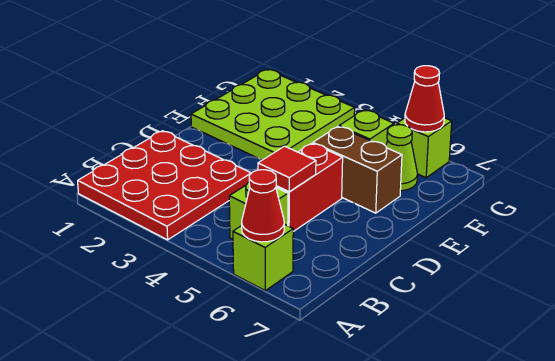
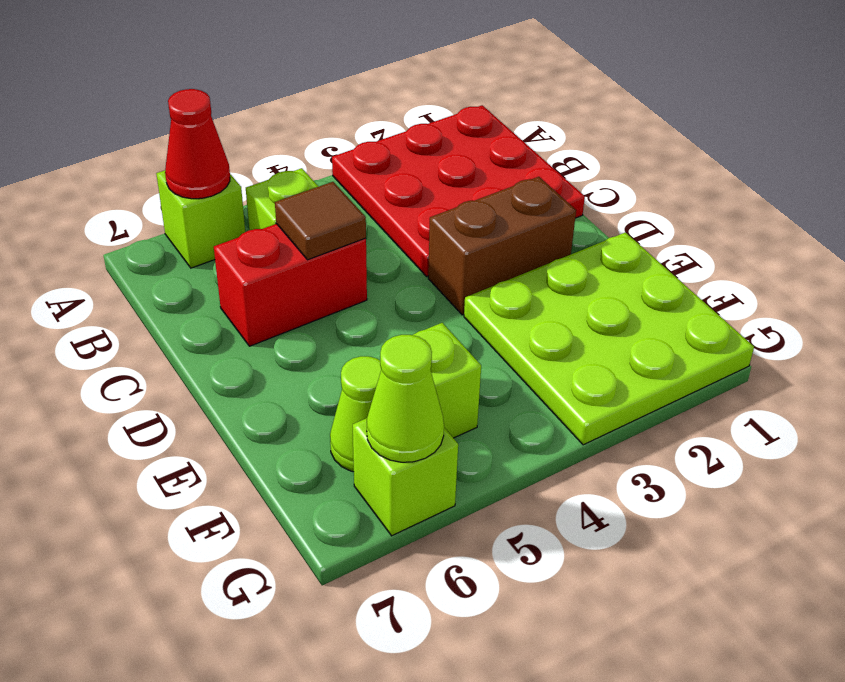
red 1x2 brick [276,143,343,232] -> red 1x2 brick turned to [214,224,367,346]
red 1x1 tile [258,146,316,192] -> brown 1x1 tile [275,182,366,260]
brown 1x2 brick [313,127,402,213] -> brown 1x2 brick moved to [428,177,576,315]
red 1x1 cone [405,66,444,132] -> lime 1x1 cone [367,335,444,462]

